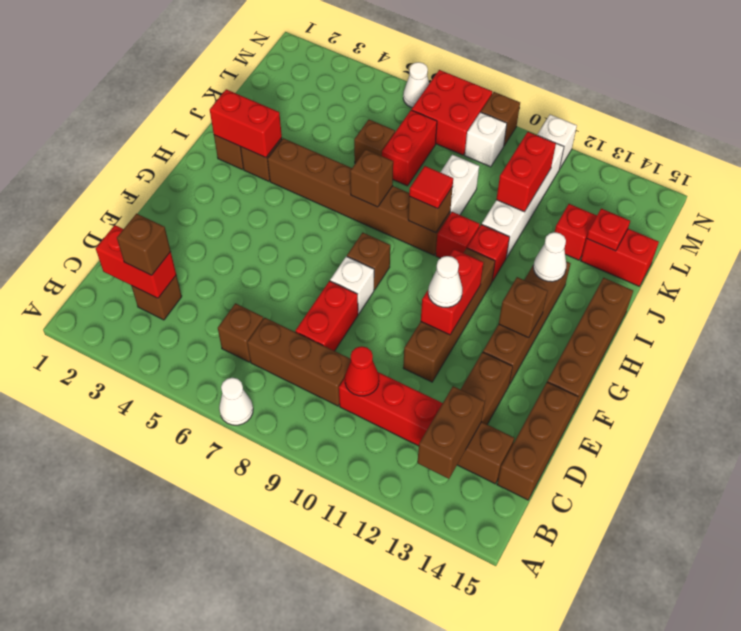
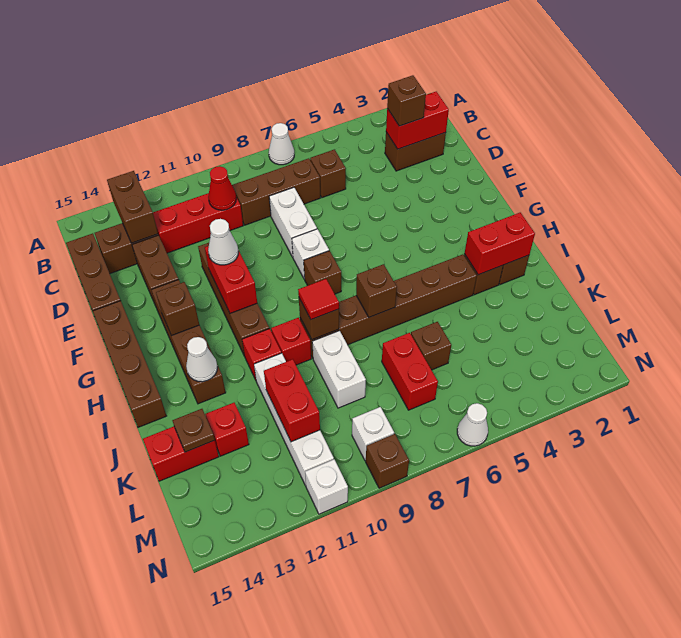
brown 1x1 brick [132,275,182,320] -> brown 1x2 brick [385,132,446,171]
red 1x2 brick [295,281,358,351] -> white 1x2 brick [269,187,317,257]
red 1x1 plate [587,209,630,251] -> brown 1x1 plate [172,409,215,452]
red 2x2 brick [412,70,492,155] -> none

